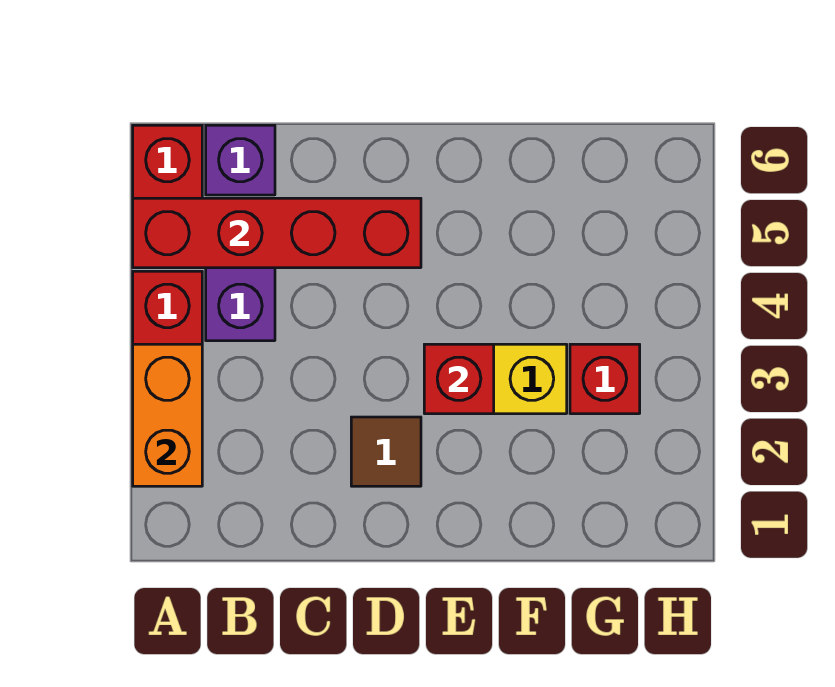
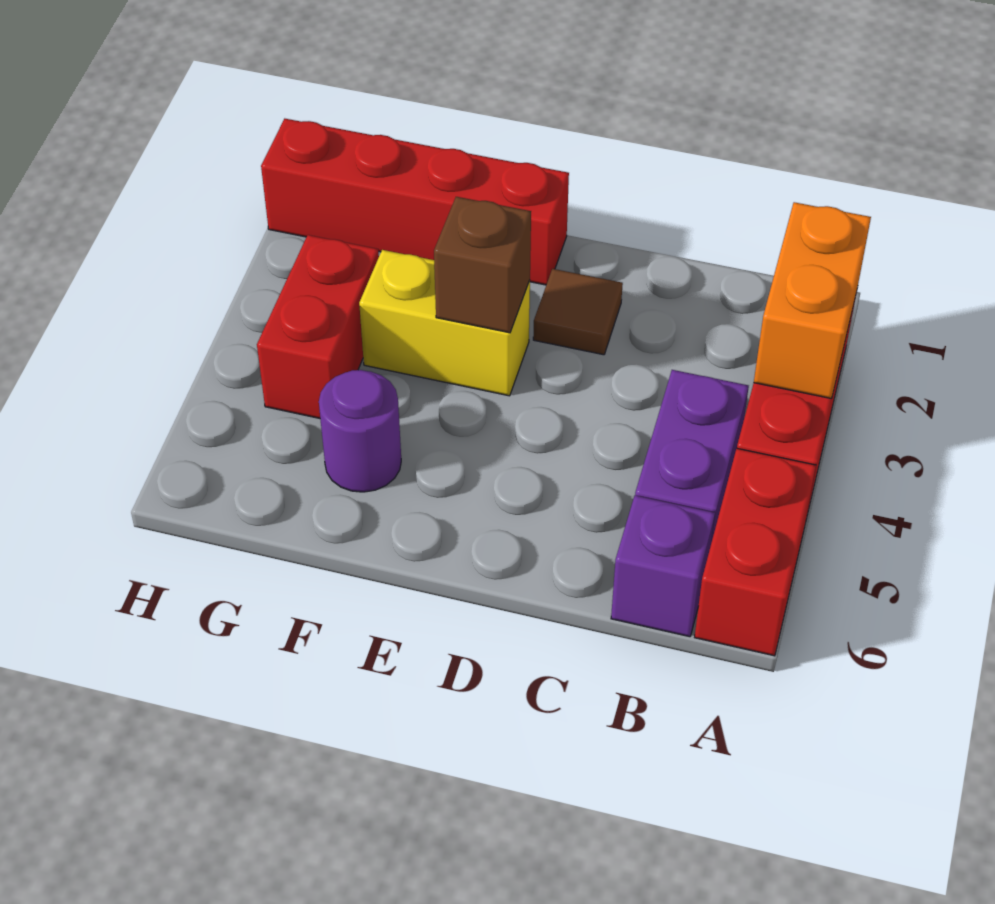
red 1x4 brick [133,198,421,268] -> red 1x4 brick moved to [261,119,569,285]
red 1x1 brick [424,344,494,414] -> brown 1x1 brick [434,197,531,333]
none -> purple 1x1 round brick [319,370,401,492]
red 1x1 brick [570,344,640,414] -> red 1x2 brick [257,235,379,418]

